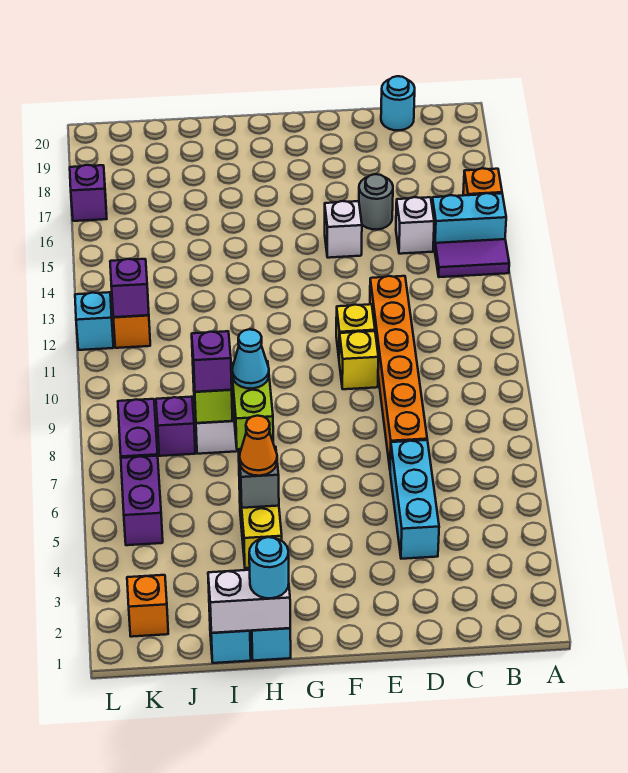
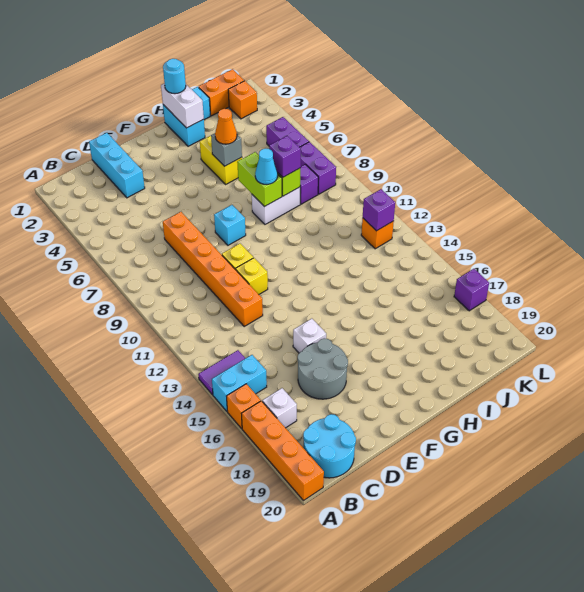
none -> orange 1x4 brick [242,401,324,501]
white 1x1 brick [396,197,434,254] -> white 1x1 brick moved to [262,388,297,428]
cyan 1x1 round brick [381,76,415,130] -> cyan 2x2 round brick [303,414,356,478]
cyan 1x3 brick [390,440,439,559] -> cyan 1x3 brick moved to [89,133,145,198]
grey 1x1 round brick [359,174,393,230] -> grey 2x2 round brick [298,339,348,399]
white 1x2 brick [208,570,290,633] -> white 1x2 brick turned to [161,83,204,128]
none -> orange 1x2 brick [199,69,244,116]
cyan 1x1 brick [75,292,114,350] -> cyan 1x1 brick moved to [214,205,246,245]

